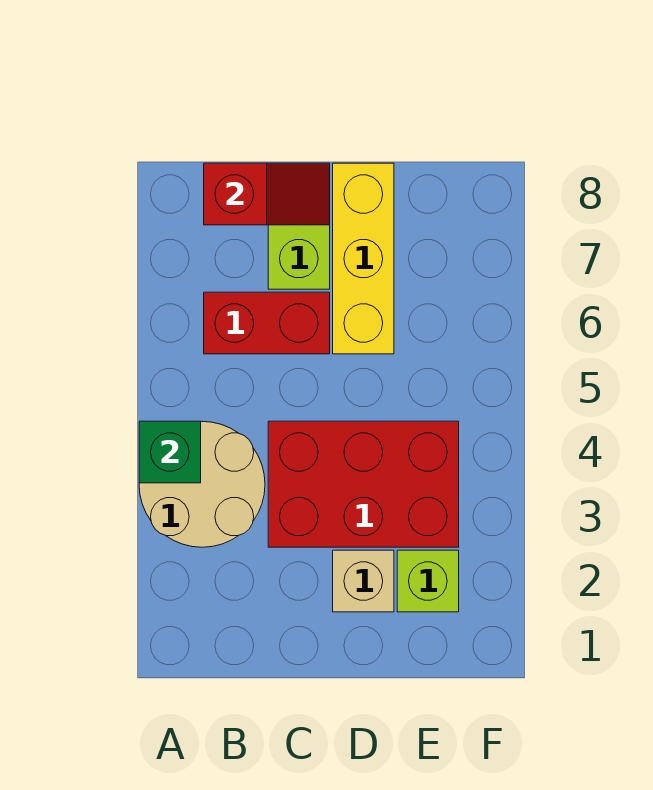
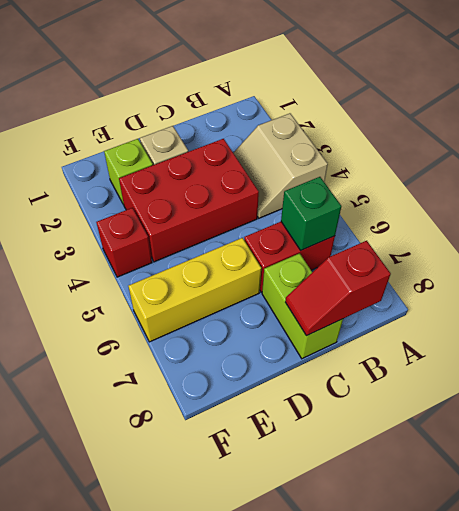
tan 2x2 round brick [139,421,265,547] -> tan 2x2 slope [234,113,328,218]
green 1x1 brick [139,421,201,483] -> green 1x1 brick moved to [281,177,342,250]
yellow 1x3 brick [333,163,394,354] -> yellow 1x3 brick turned to [128,238,261,342]
none -> red 1x1 brick [96,208,152,277]

